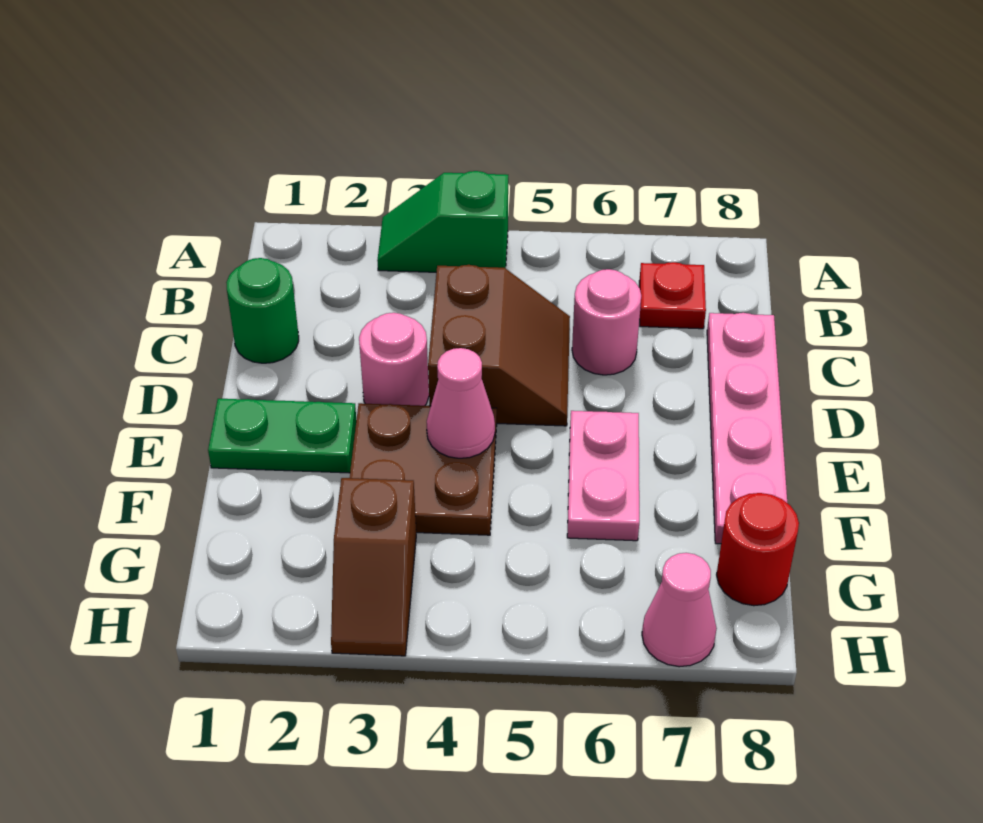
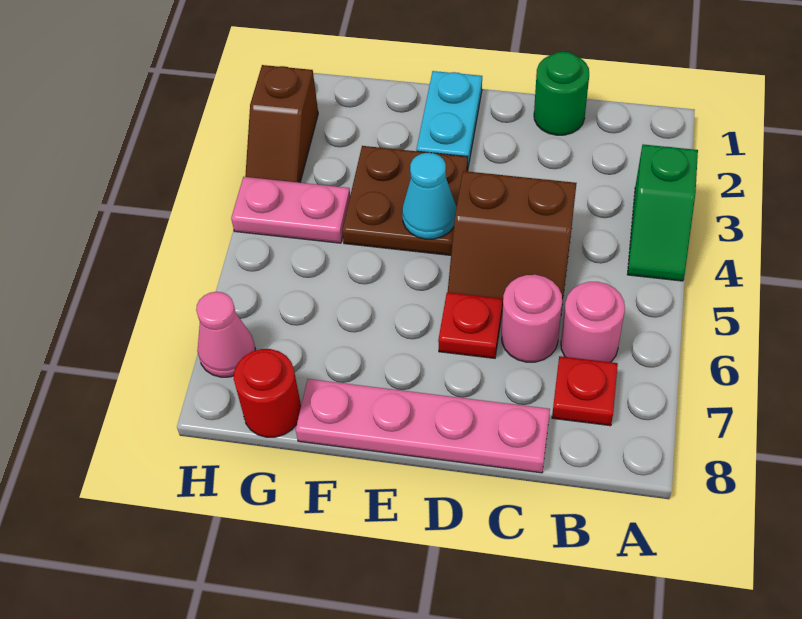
green 1x2 slope [377,171,508,272] -> green 1x2 slope turned to [627,144,698,281]
pink 1x1 round brick [359,313,429,406] -> pink 1x1 round brick moved to [561,282,625,362]
none -> red 1x1 plate [438,292,503,358]
green 1x2 plate [208,399,356,473] -> cyan 1x2 plate [416,71,482,166]
pink 1x1 cone [427,348,495,458] -> cyan 1x1 cone [402,153,456,239]
pink 1x2 plate [567,411,639,541] -> pink 1x2 plate moved to [231,177,350,243]
brown 1x2 slope [331,478,416,656] -> brown 1x2 slope turned to [245,65,318,183]

